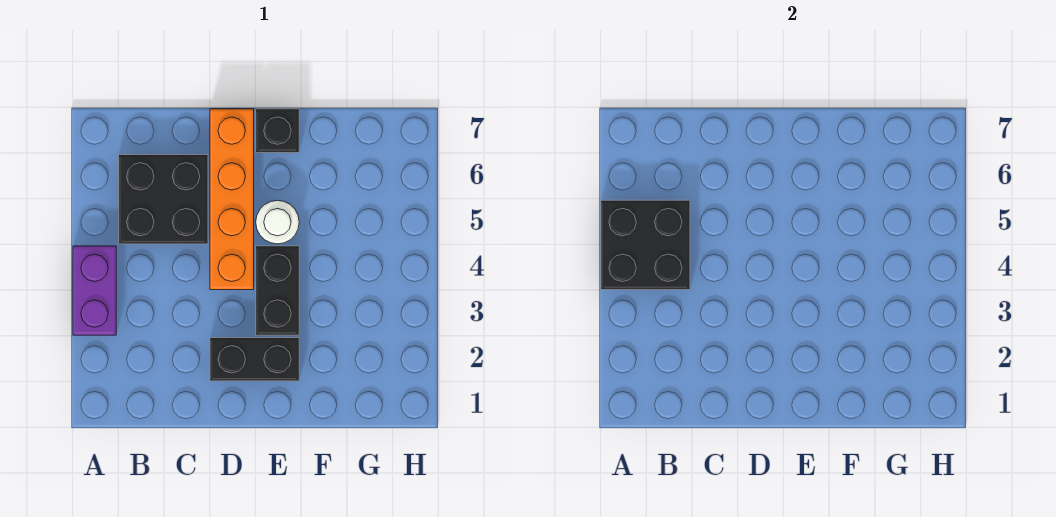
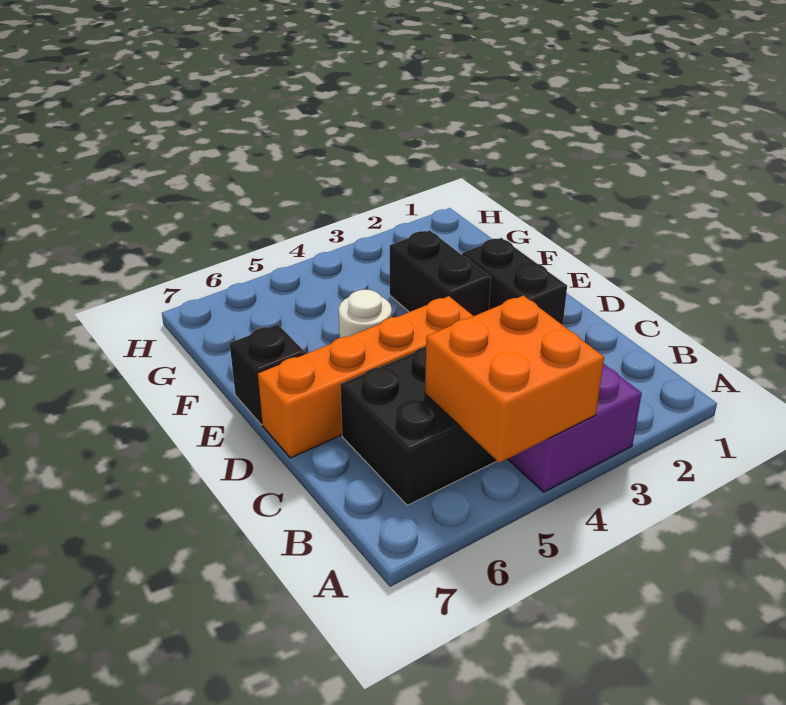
black 2x2 brick [601,200,690,290] -> orange 2x2 brick [425,295,604,463]
black 1x2 brick [256,246,299,335] -> black 1x2 brick turned to [390,230,491,316]

